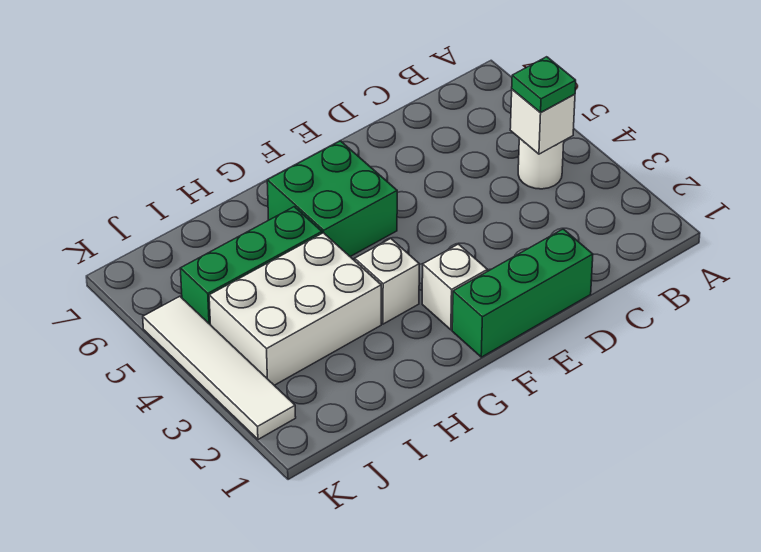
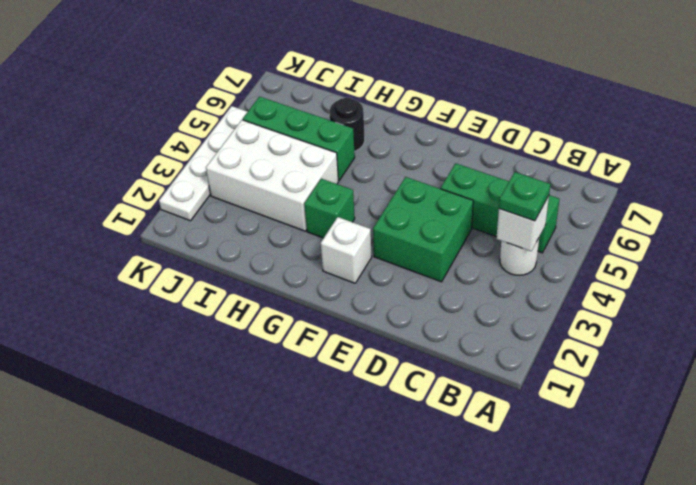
green 1x3 brick [452,229,593,357] -> green 1x3 brick moved to [441,163,559,253]
green 2x2 brick [267,141,397,257] -> green 2x2 brick moved to [373,177,473,282]
white 1x1 brick [355,239,419,324] -> green 1x1 brick [304,179,355,238]
none -> black 1x1 round brick [329,98,365,151]
white 1x4 tile [143,296,296,439] -> white 1x4 plate [159,106,248,221]

